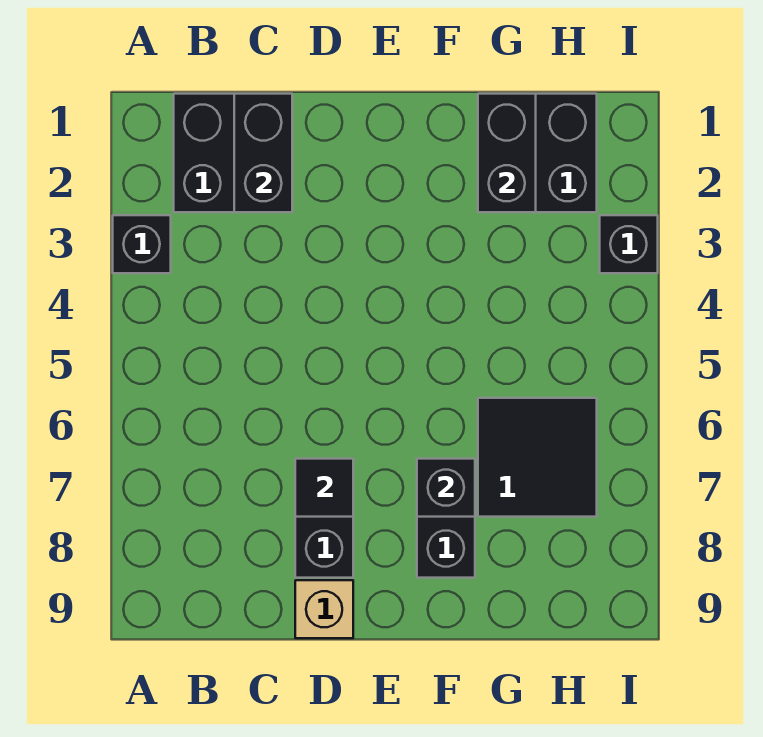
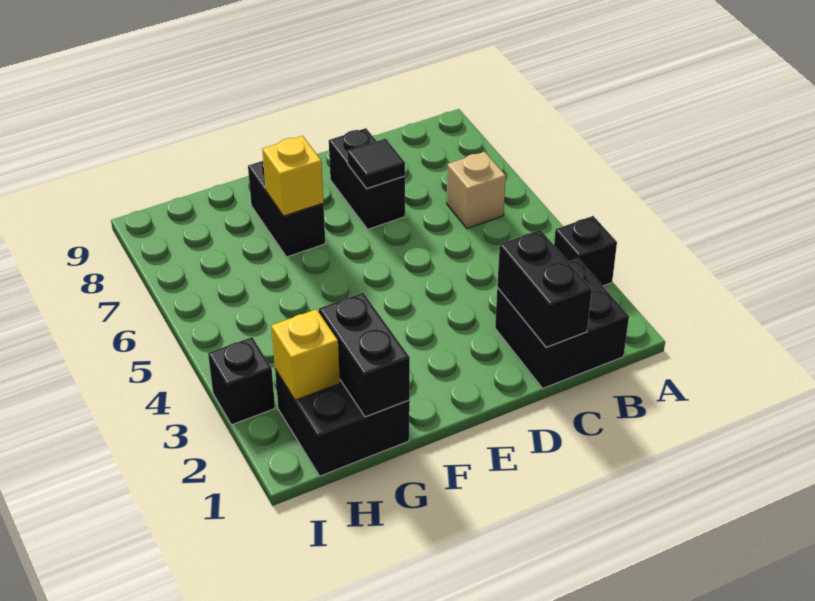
tan 1x1 brick [295,580,353,638] -> tan 1x1 brick moved to [447,152,506,228]
black 1x1 brick [417,459,475,517] -> yellow 1x1 brick [262,136,323,216]
black 2x2 tile [478,398,597,517] -> none
none -> yellow 1x1 brick [271,309,340,400]

